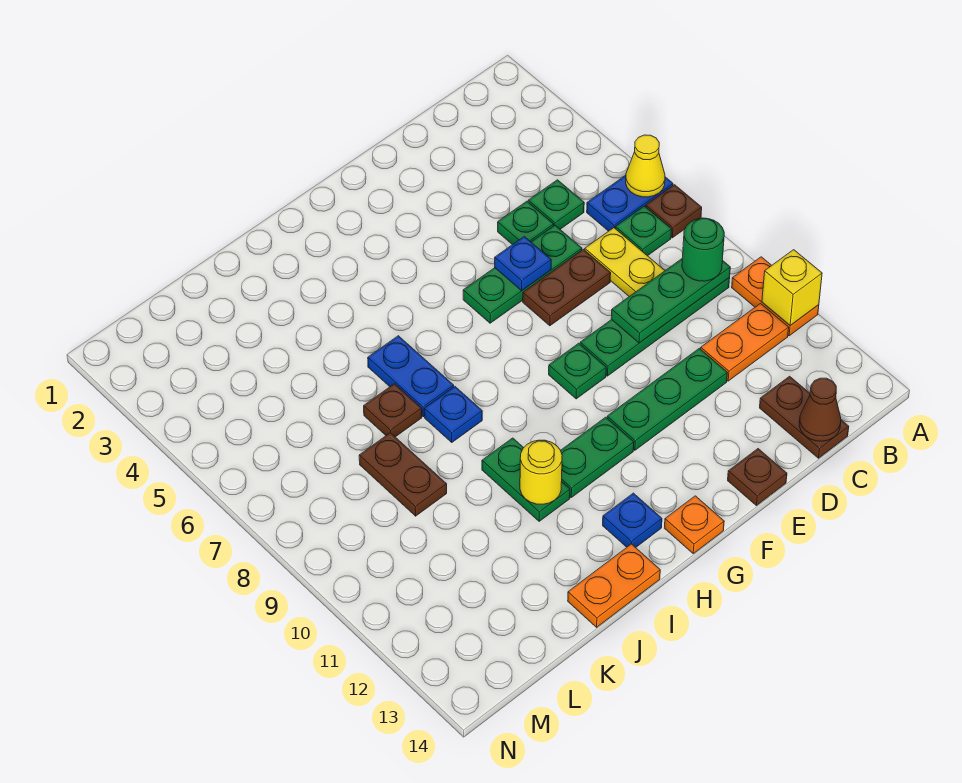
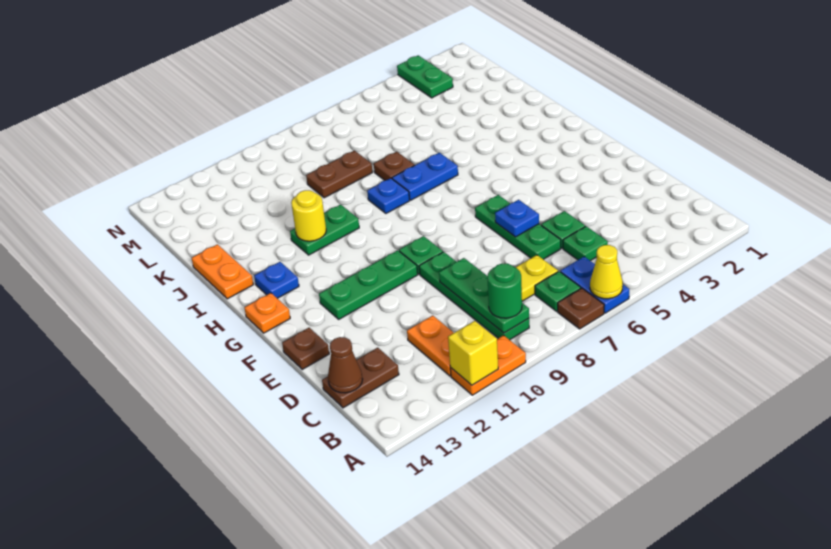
brown 1x2 plate [523,249,611,326] -> none
green 1x3 plate [607,348,727,450] -> green 1x3 plate turned to [319,250,418,319]
green 1x2 plate [561,417,634,497] -> green 1x2 plate moved to [397,55,453,98]

